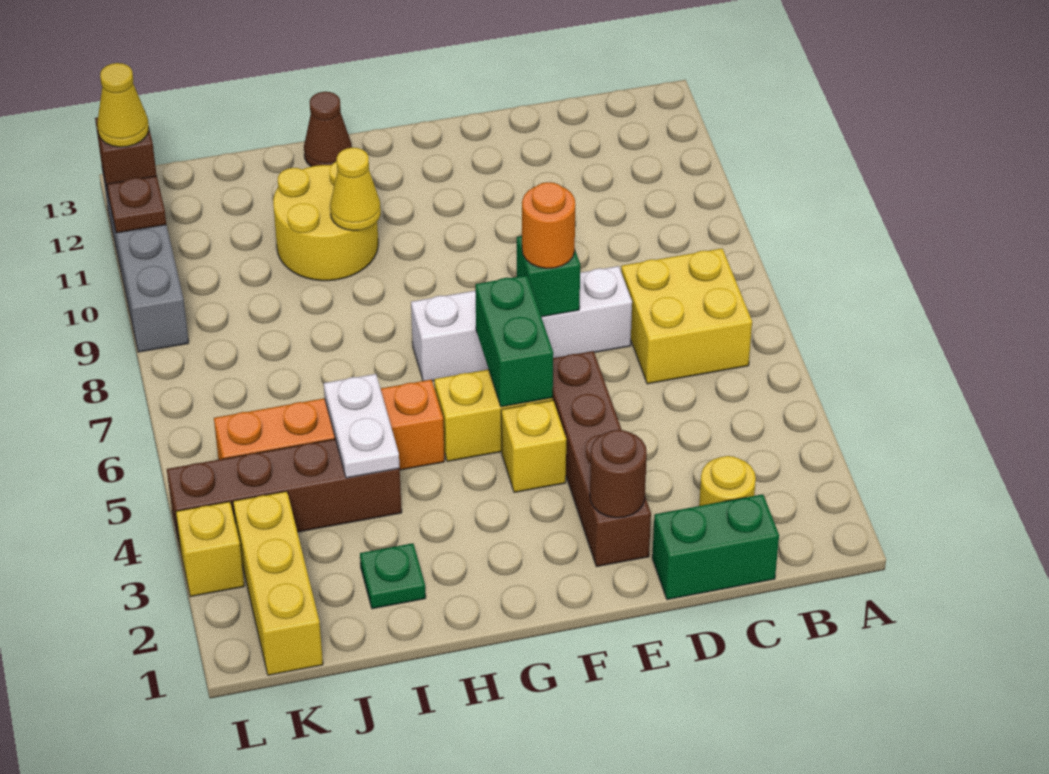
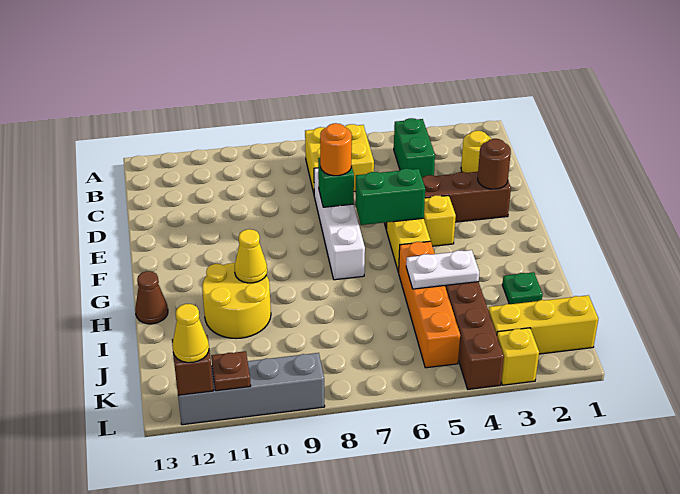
green 1x2 brick [652,494,779,600] -> green 1x2 brick moved to [394,118,435,177]

